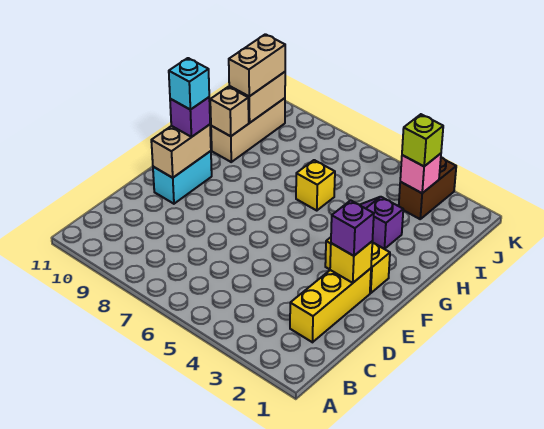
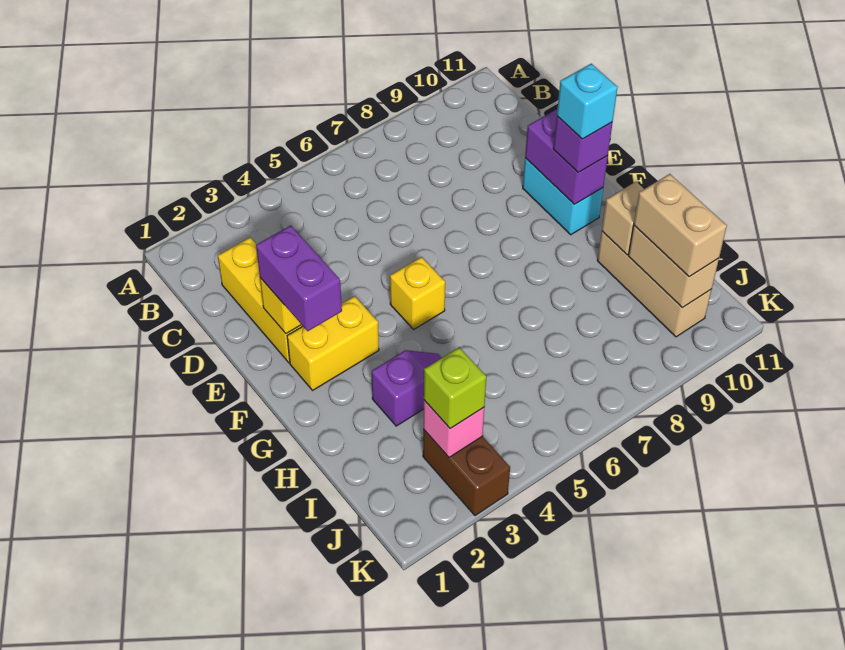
purple 1x1 brick [331,200,374,256] -> purple 1x2 brick [256,226,342,331]
tan 1x2 brick [151,125,211,178] -> purple 1x2 brick [525,109,608,204]
yellow 1x1 brick [296,160,335,211] -> yellow 1x1 brick moved to [390,257,445,329]

